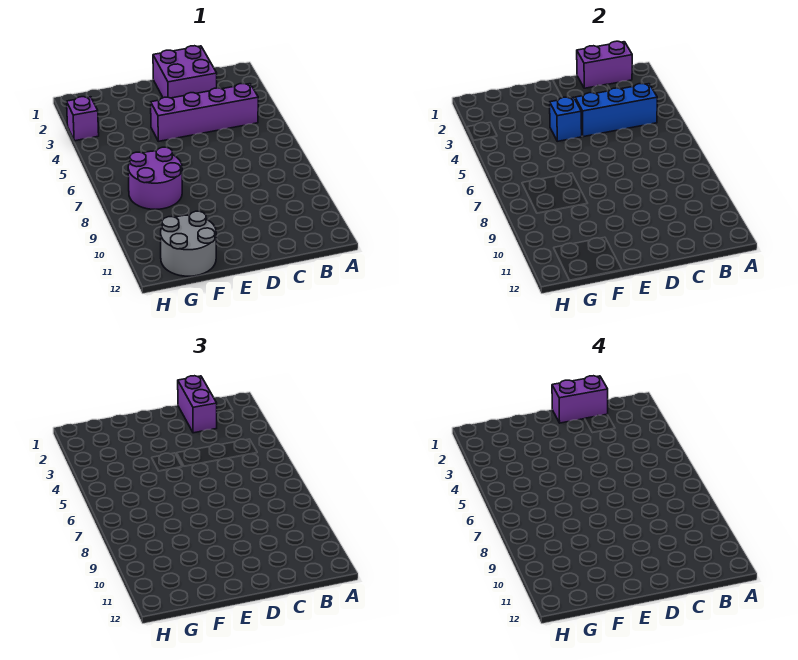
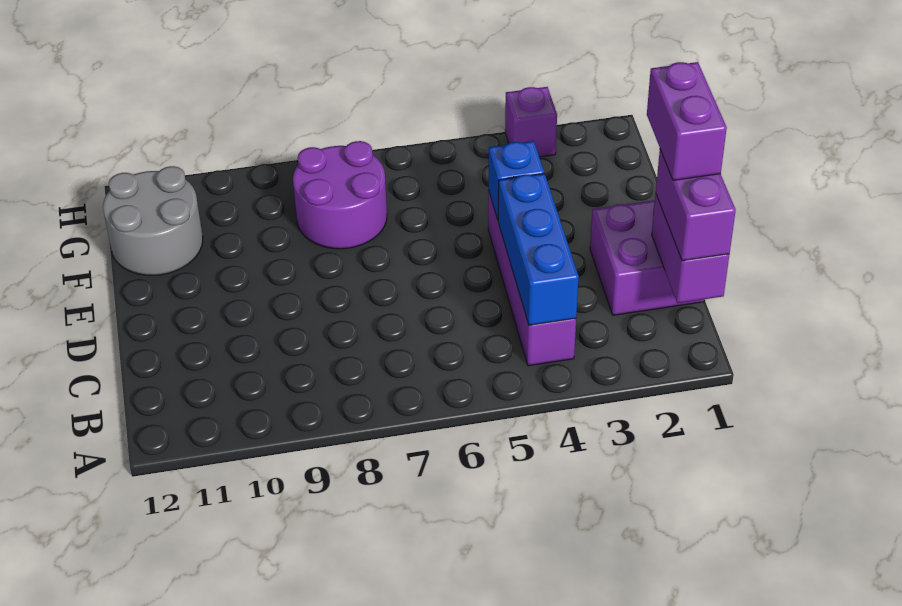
purple 1x2 brick [178,376,217,433] -> purple 1x2 brick turned to [656,150,736,261]

